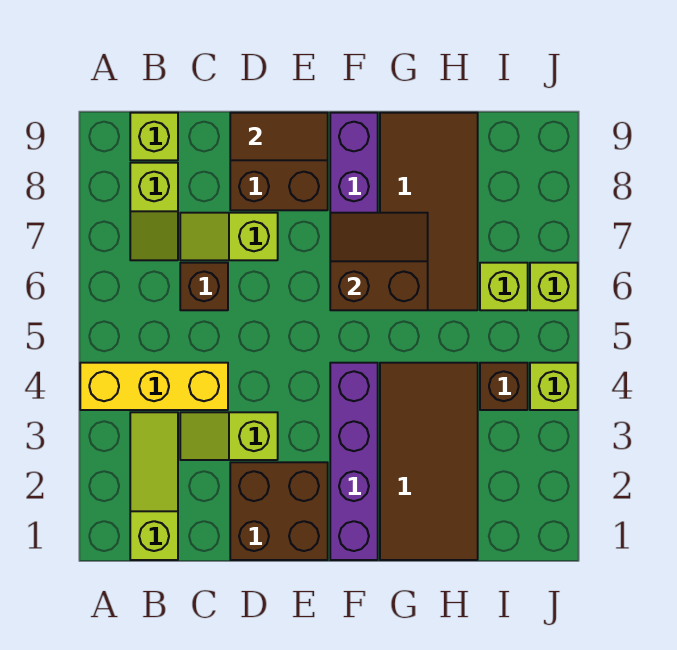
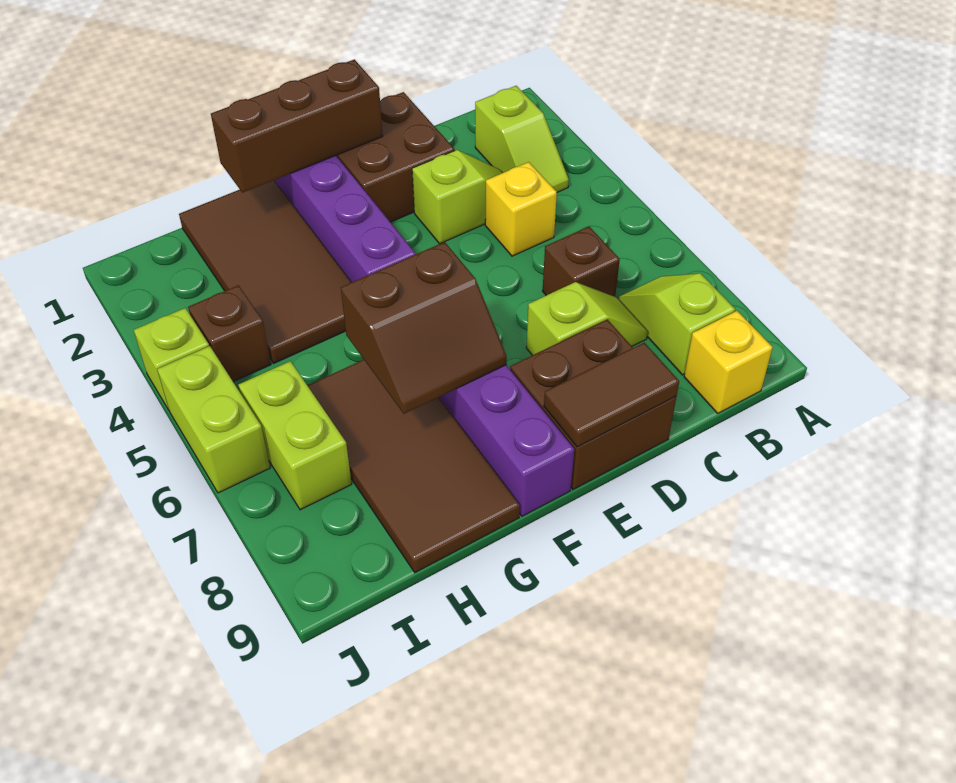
yellow 1x3 brick [80,363,228,410] -> yellow 1x1 brick [485,162,557,256]
lime 1x3 slope [130,412,178,560] -> lime 1x2 slope [475,86,569,192]
lime 1x1 brick [130,113,178,160] -> yellow 1x1 brick [684,311,773,413]
none -> brown 1x3 brick [211,59,383,193]
lime 1x1 brick [480,263,528,310] -> lime 1x2 brick [238,361,352,510]
lime 1x1 brick [530,263,578,310] -> lime 1x2 brick [157,346,270,493]

